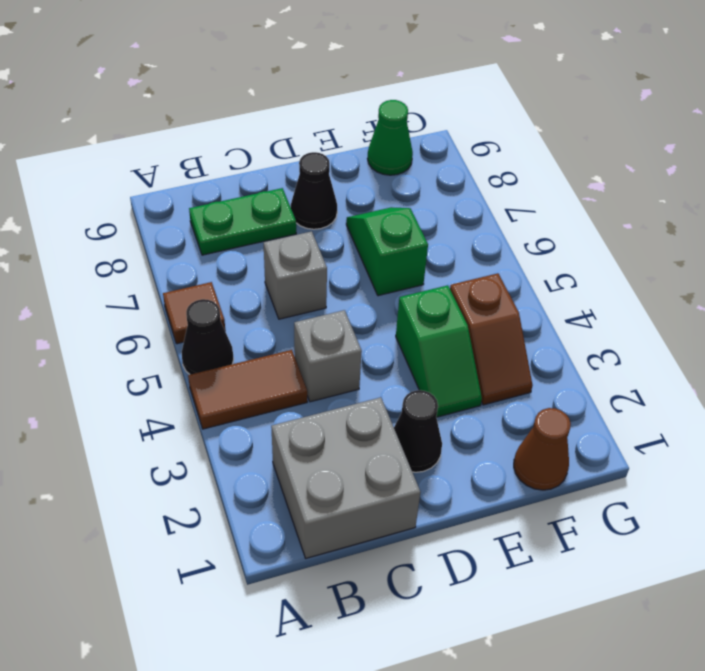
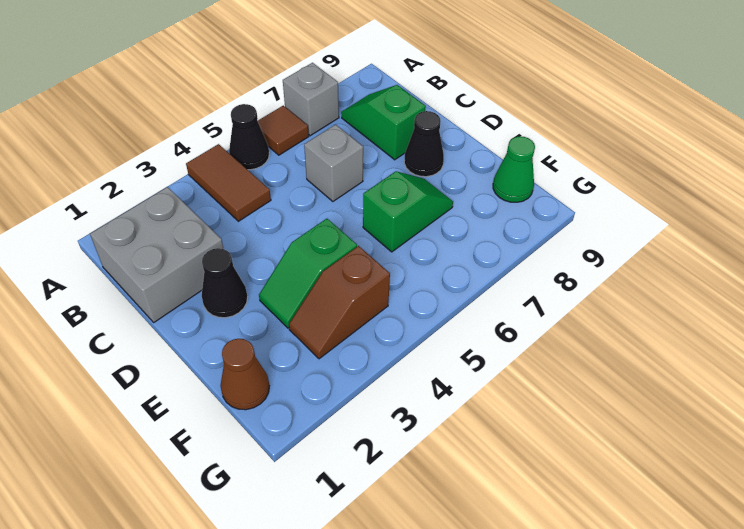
green 1x2 plate [189,188,296,255] -> green 1x2 slope [341,85,426,160]
grey 1x1 brick [294,310,362,402] -> grey 1x1 brick moved to [283,63,339,136]

